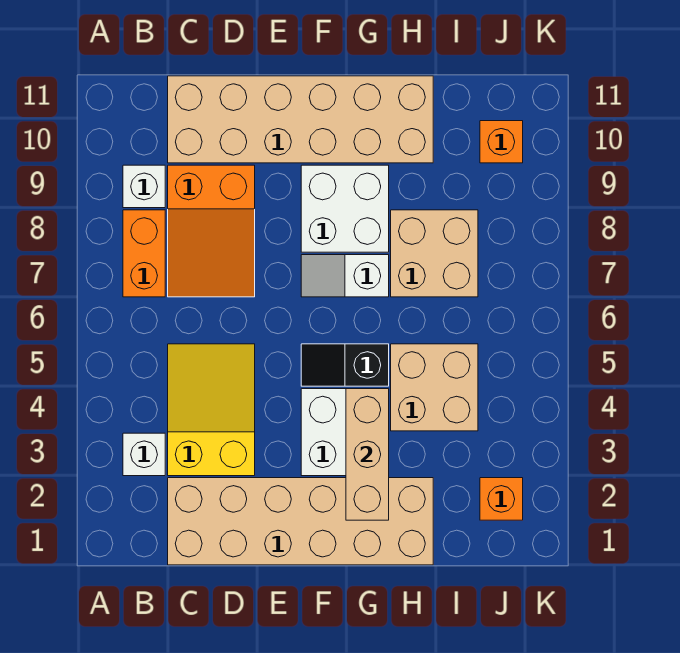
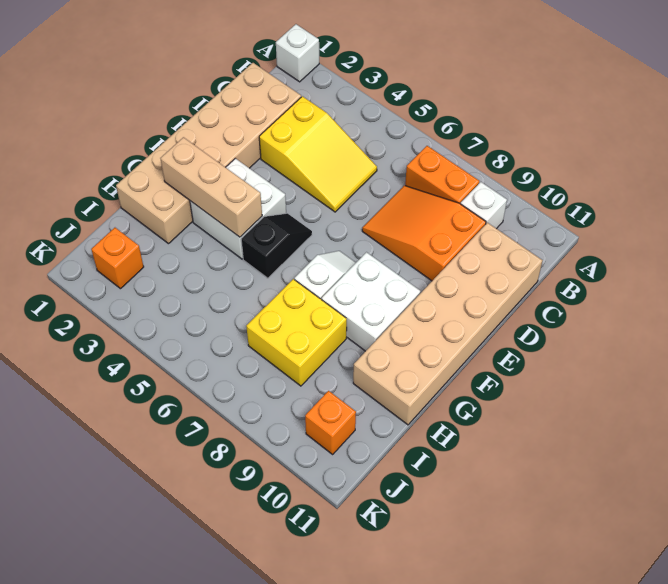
white 1x1 brick [123,433,165,476] -> white 1x1 brick moved to [276,24,319,82]
tan 2x2 brick [391,344,478,431] -> none
tan 2x2 brick [391,210,478,297] -> yellow 2x2 brick [246,279,347,386]

